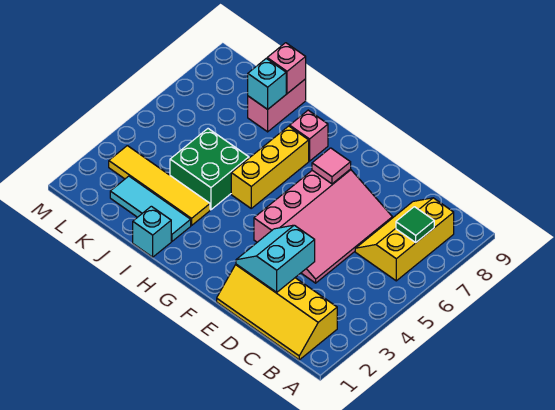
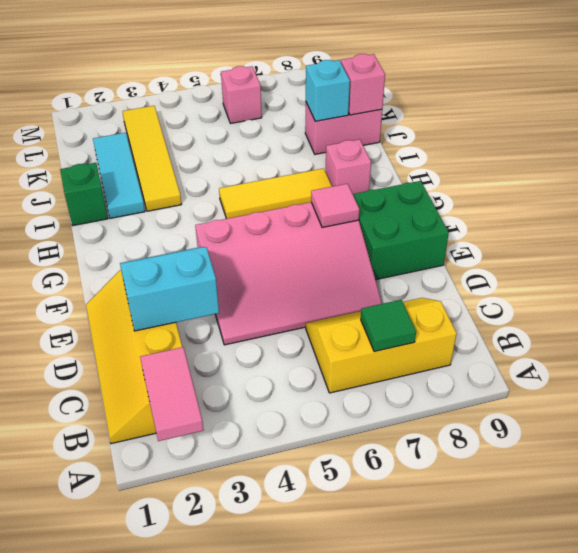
none -> pink 1x2 tile [140,347,203,441]
yellow 1x3 brick [231,126,309,208] -> yellow 1x3 tile [219,168,332,219]
cyan 1x1 brick [133,206,171,257] -> green 1x1 brick [60,163,108,226]
green 2x2 brick [170,129,249,210] -> green 2x2 brick moved to [353,181,449,280]
none -> pink 1x1 brick [221,66,262,123]

